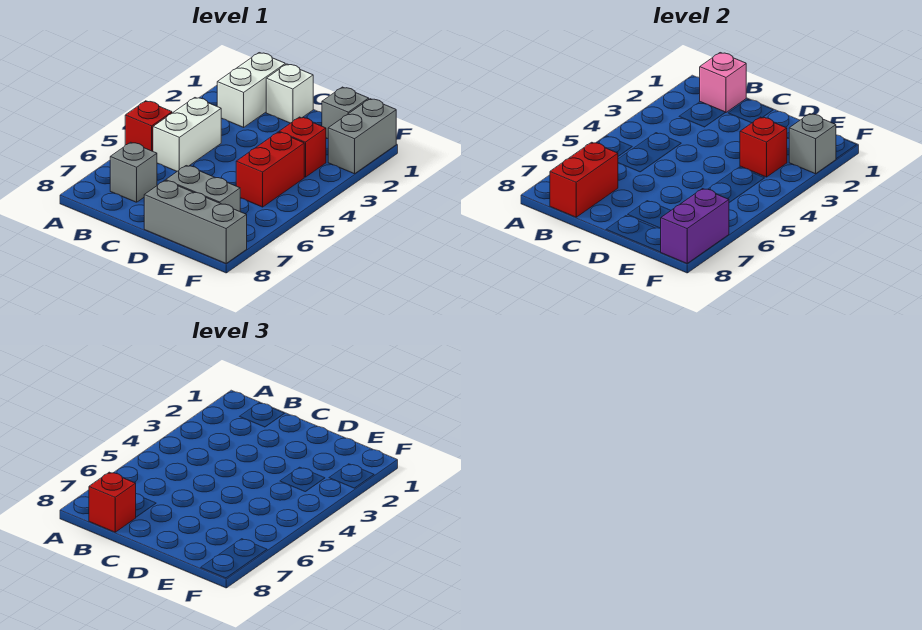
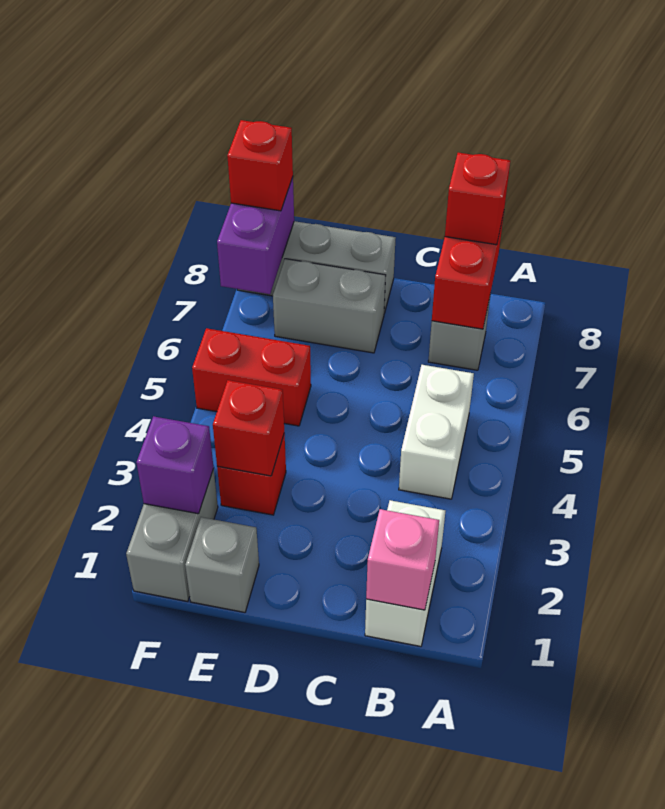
red 1x1 brick [125,101,172,151] -> red 1x1 brick moved to [227,120,293,211]
white 1x1 brick [266,64,313,123] -> none
red 1x2 brick [236,132,304,207] -> red 1x2 brick turned to [192,328,311,426]
grey 1x1 brick [789,114,836,174] -> purple 1x1 brick [136,416,214,514]

